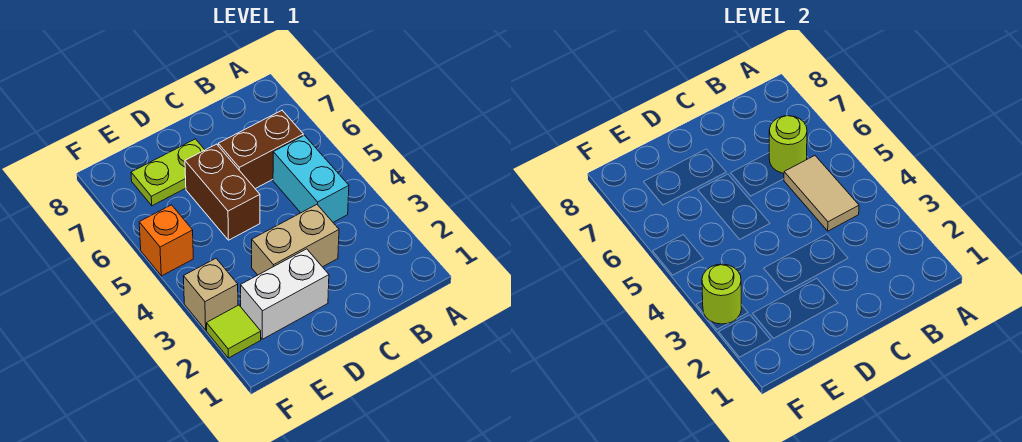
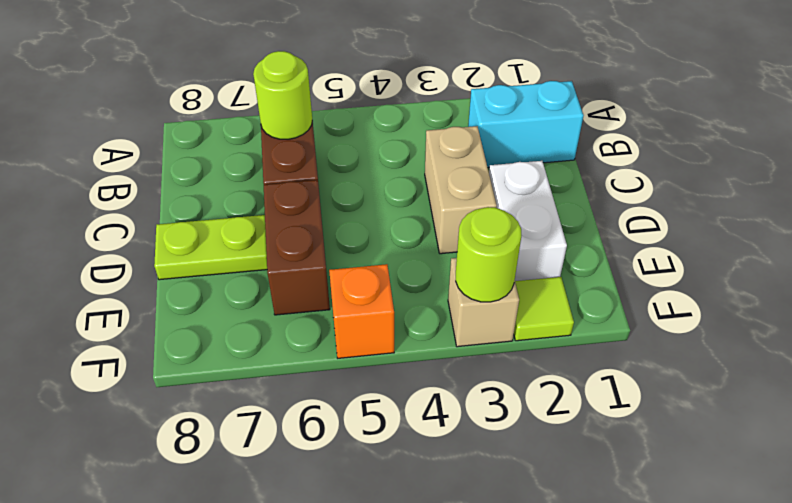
cyan 1x2 brick [273,135,349,222] -> cyan 1x2 brick moved to [468,81,584,168]
tan 1x2 tile [784,156,859,231] -> none
brown 1x2 brick [185,144,260,240] -> brown 1x2 brick turned to [264,180,330,315]
lime 1x2 plate [131,139,205,206] -> lime 1x2 plate turned to [154,215,267,280]

